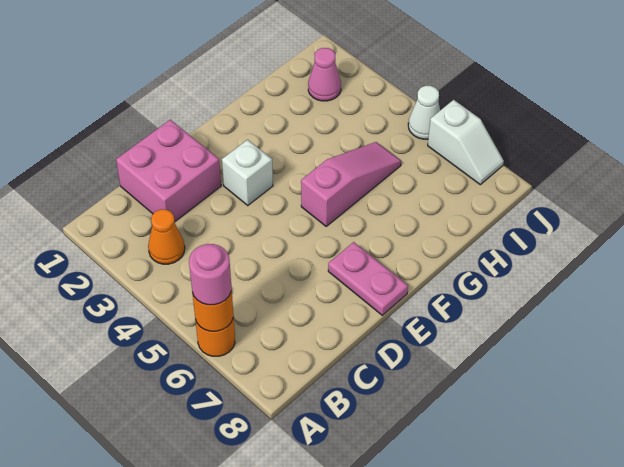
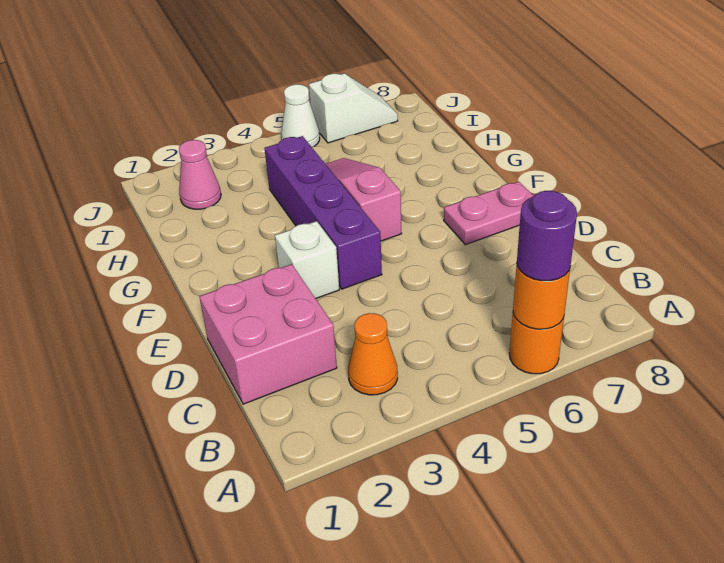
pink 1x1 round brick [189,244,231,305] -> purple 1x1 round brick [517,191,577,281]
none -> purple 1x4 brick [264,136,382,289]

